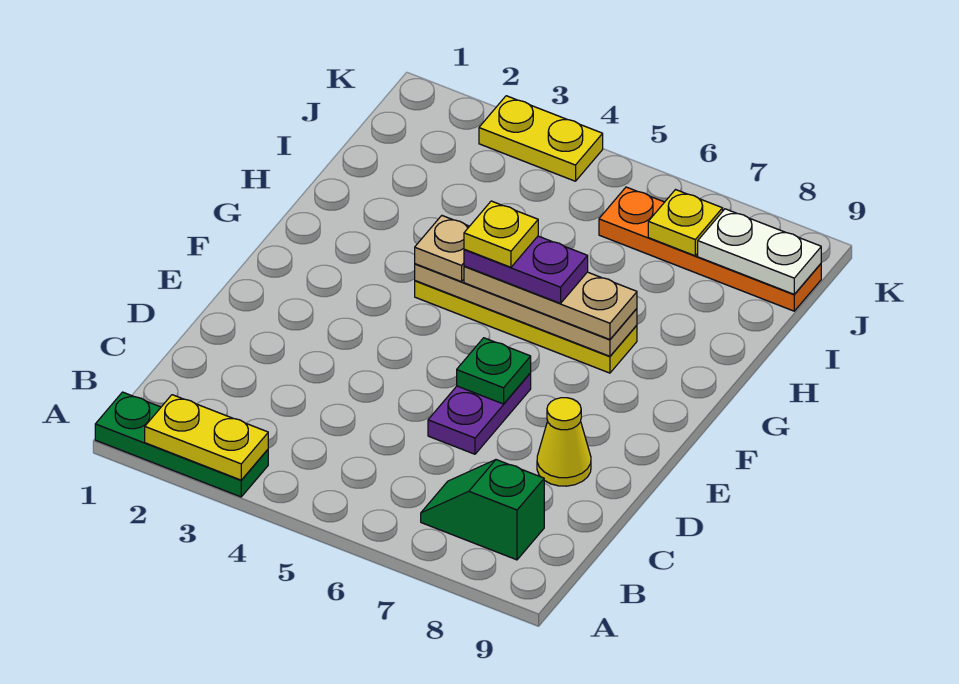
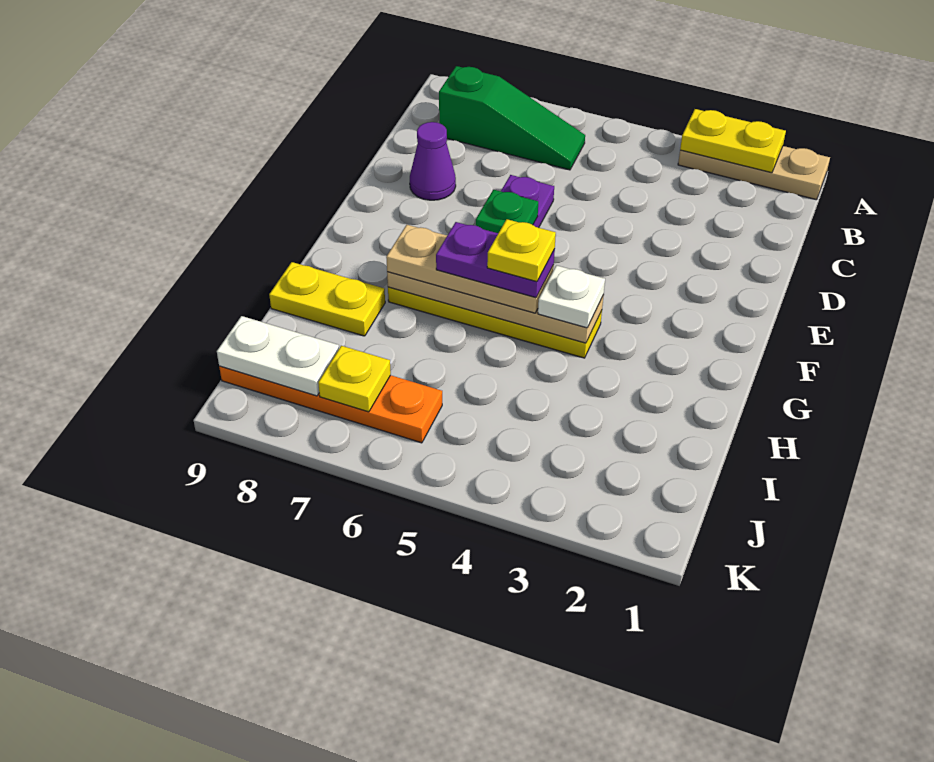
green 1x3 plate [95,392,268,497] -> tan 1x3 plate [678,146,830,200]
green 1x2 slope [421,460,544,560] -> green 1x3 slope [439,66,585,170]
yellow 1x1 cone [537,398,591,486] -> purple 1x1 cone [410,122,456,200]
tan 1x1 plate [415,216,469,282] -> white 1x1 plate [538,265,605,328]
yellow 1x2 plate [479,96,603,181] -> yellow 1x2 plate moved to [269,262,385,336]

